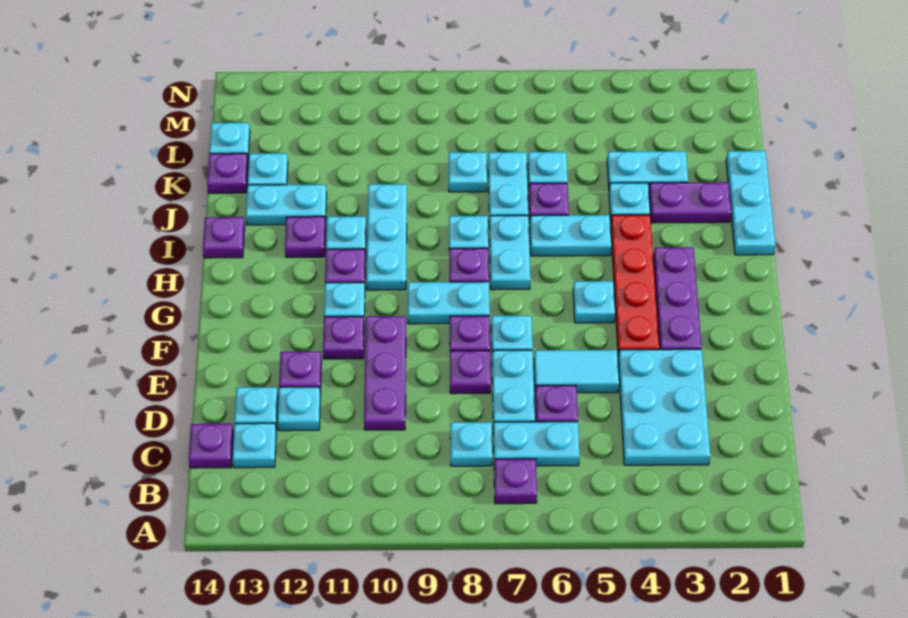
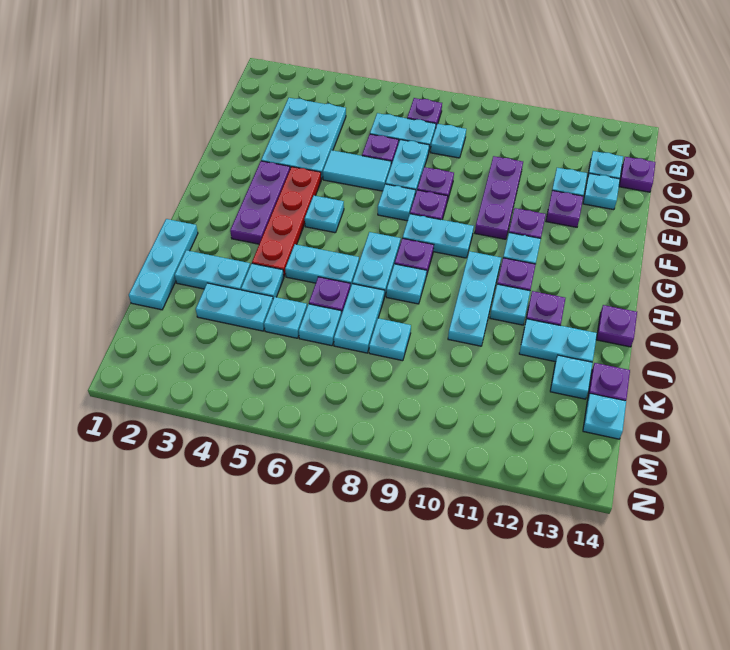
purple 1x2 plate [649,182,731,223] -> cyan 1x2 plate [175,250,250,290]
none -> cyan 1x1 plate [264,297,307,338]

